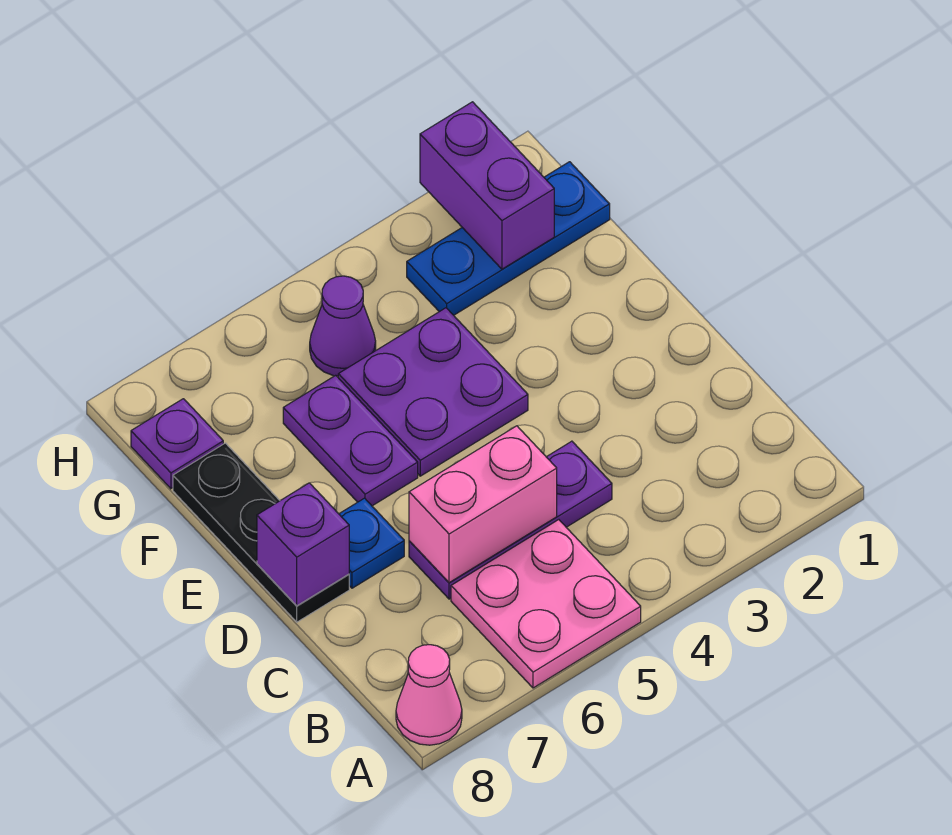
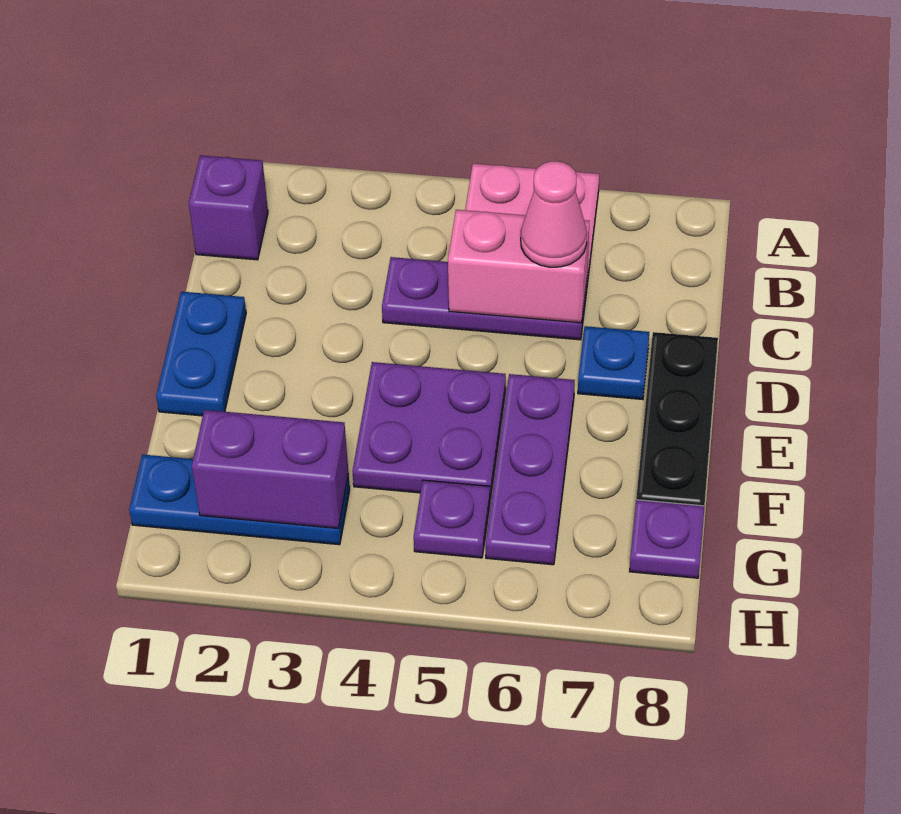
pink 1x1 cone [396,645,462,745] -> pink 1x1 cone moved to [521,161,587,267]
none -> blue 1x2 plate [156,292,246,416]
purple 1x1 brick [257,483,349,606] -> purple 1x1 brick moved to [189,155,268,260]
purple 1x2 plate [283,375,418,506] -> purple 1x3 plate [486,374,575,565]
purple 1x2 brick [420,102,554,269] -> purple 1x2 brick turned to [192,410,349,529]
purple 1x1 cone [310,276,376,376] -> purple 1x1 plate [414,480,490,558]

